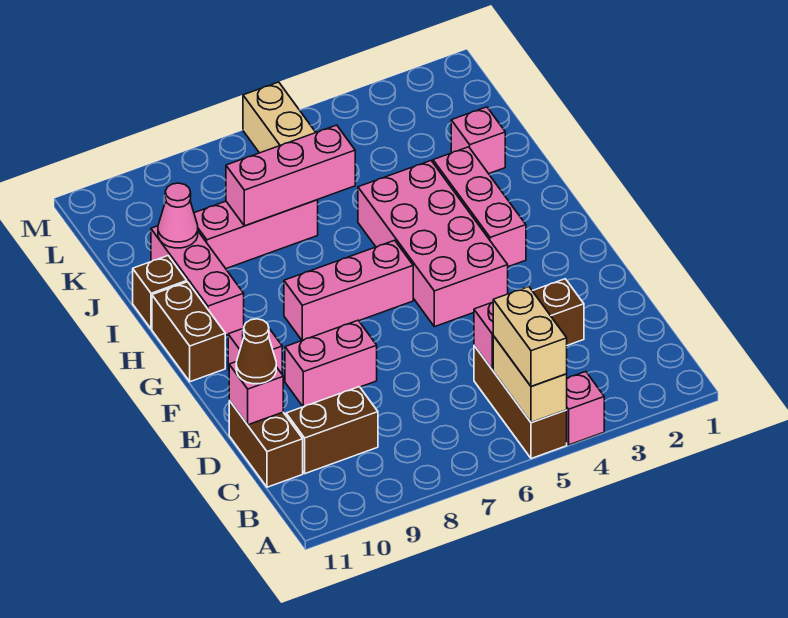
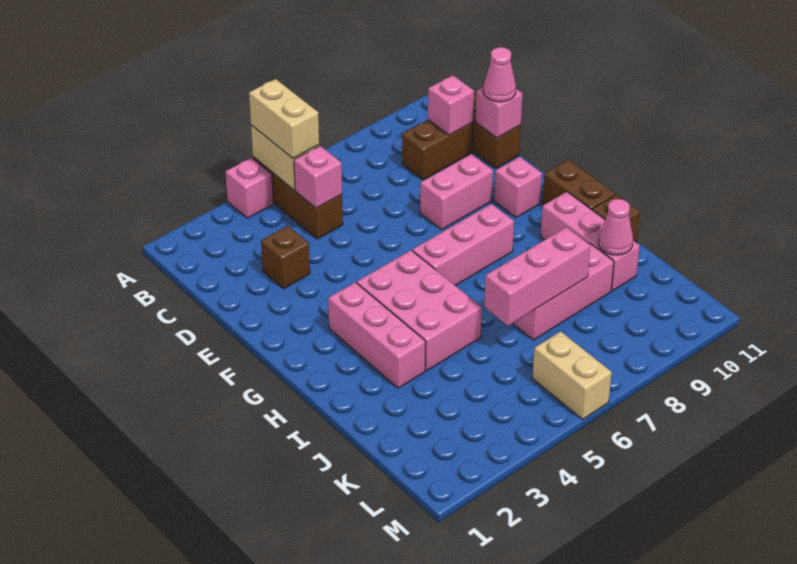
brown 1x1 cone [236,319,276,384] -> pink 1x1 cone [483,47,516,102]
pink 2x4 brick [358,161,508,327] -> pink 2x3 brick [357,250,482,371]
pink 1x1 brick [451,107,505,174] -> pink 1x1 brick moved to [428,75,474,135]

